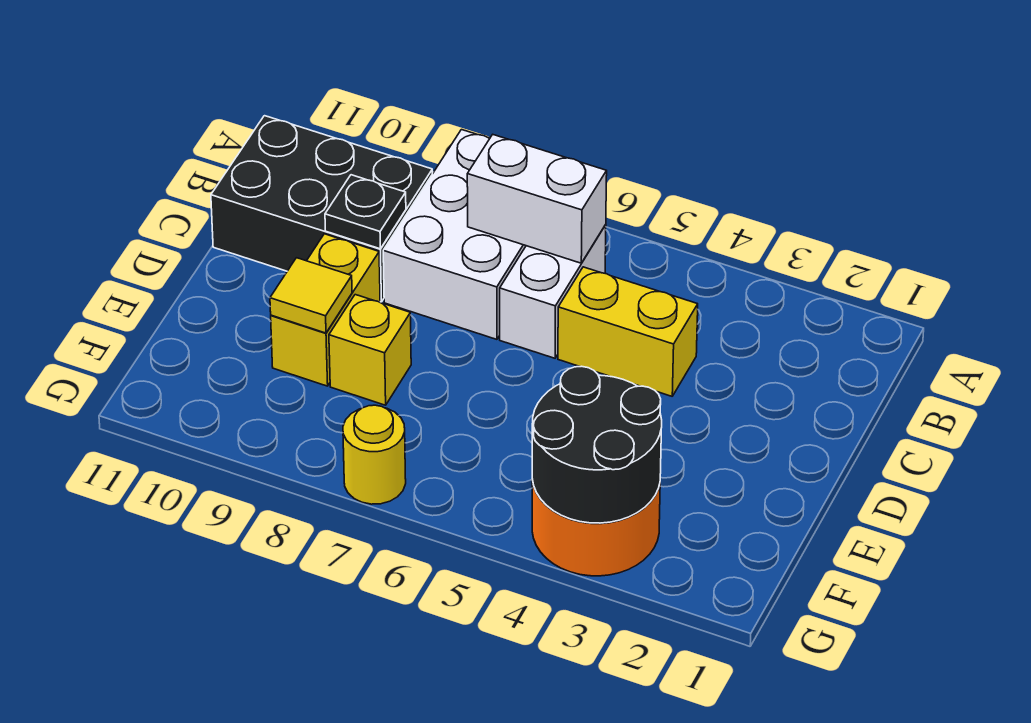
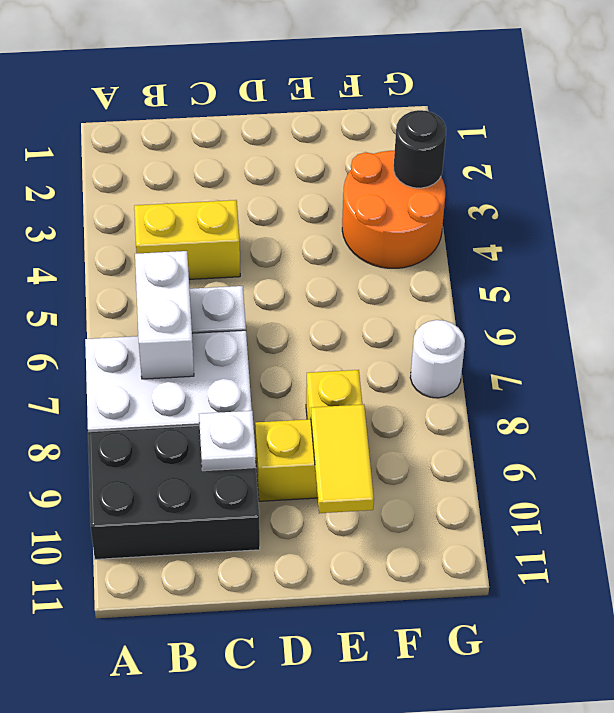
black 2x3 brick [211,116,432,302] -> black 2x3 brick turned to [88,425,260,559]
yellow 1x2 brick [558,267,698,396] -> yellow 1x2 brick turned to [134,200,240,279]
black 1x1 plate [325,175,406,249] -> white 1x1 plate [199,411,256,471]
yellow 1x1 tile [270,258,352,333] -> yellow 1x2 tile [311,404,374,513]
black 2x2 round brick [532,366,662,523] -> black 1x1 round brick [393,110,446,188]
yellow 1x1 round brick [343,405,406,504] -> white 1x1 round brick [410,320,465,398]

